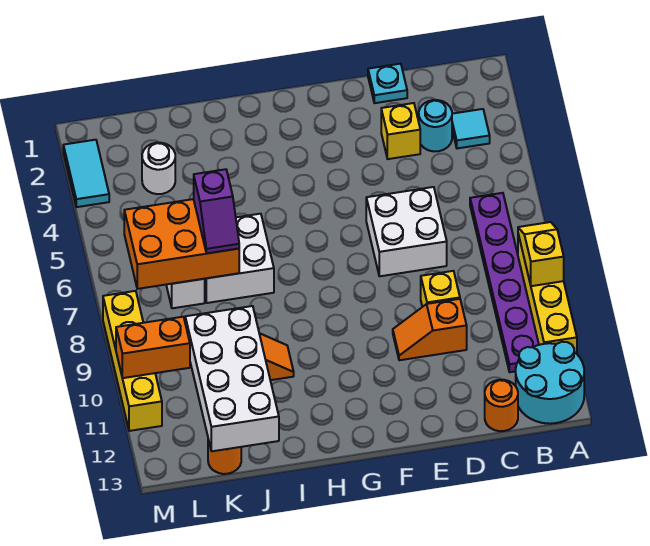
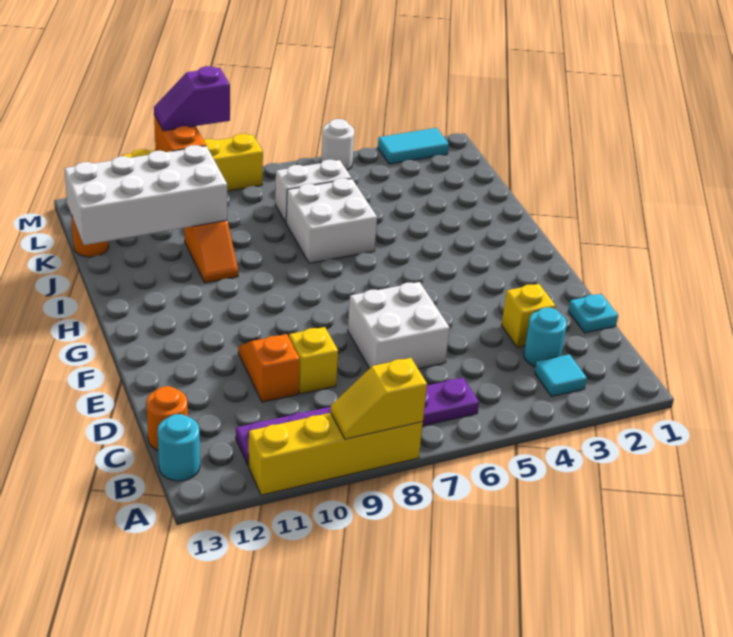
yellow 1x2 slope [518,222,564,286] -> yellow 1x2 slope turned to [331,358,427,439]
cyan 2x2 round brick [516,342,584,424] -> cyan 1x1 round brick [158,414,200,481]
orange 2x3 brick [124,199,239,289] -> none
purple 1x2 slope [194,169,239,253] -> purple 1x2 slope moved to [154,66,230,131]
white 1x1 round brick [142,143,175,194] -> white 1x1 round brick moved to [321,119,354,170]

